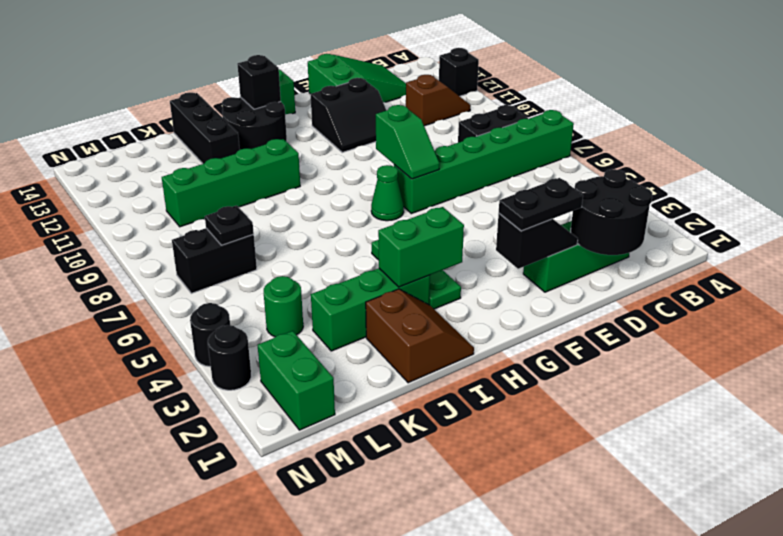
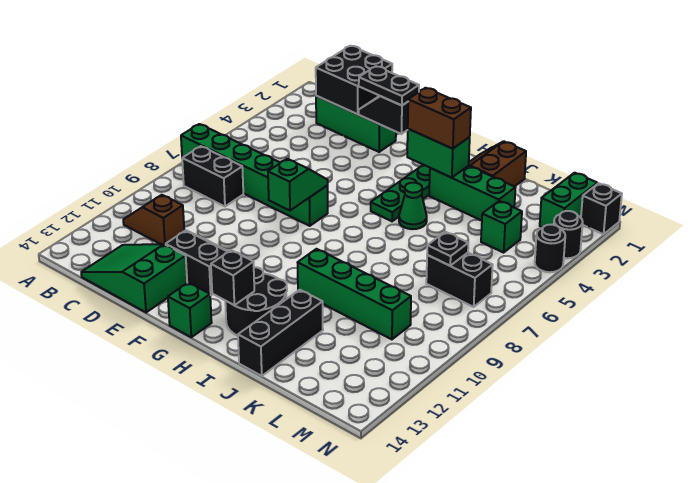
black 1x1 brick [439,48,479,96] -> black 1x1 brick moved to [581,183,622,234]
black 2x2 round brick [571,169,652,255] -> black 2x2 brick [316,46,392,114]
green 1x1 cone [371,165,404,221] -> green 1x1 cone moved to [399,183,427,229]
none -> brown 1x2 brick [408,88,471,149]
green 1x1 round brick [264,276,303,337] -> green 1x1 brick [481,201,522,252]

